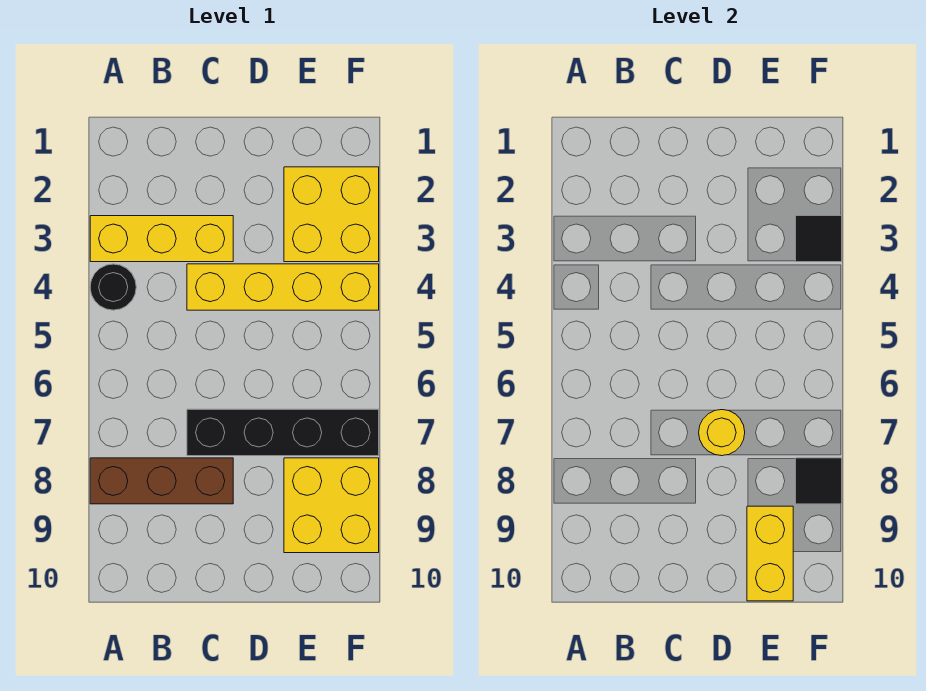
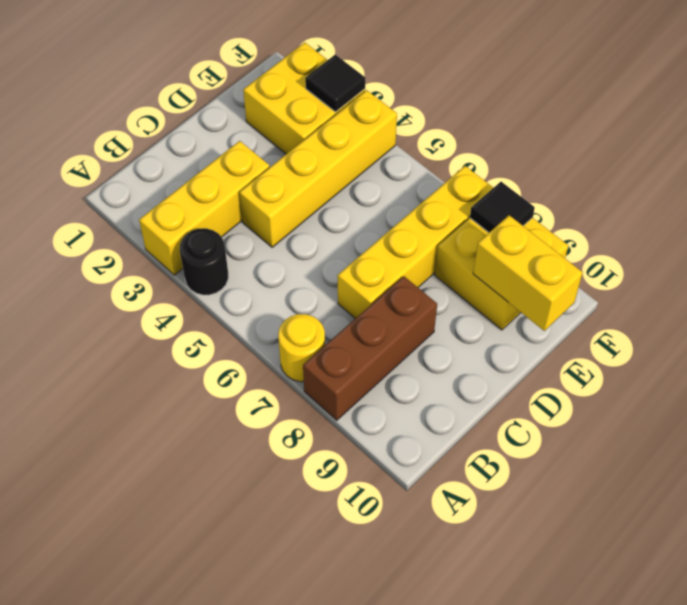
black 1x4 brick [187,409,379,456] -> yellow 1x4 brick [338,166,493,319]
yellow 1x1 round brick [699,410,745,456] -> yellow 1x1 round brick moved to [278,314,325,382]

